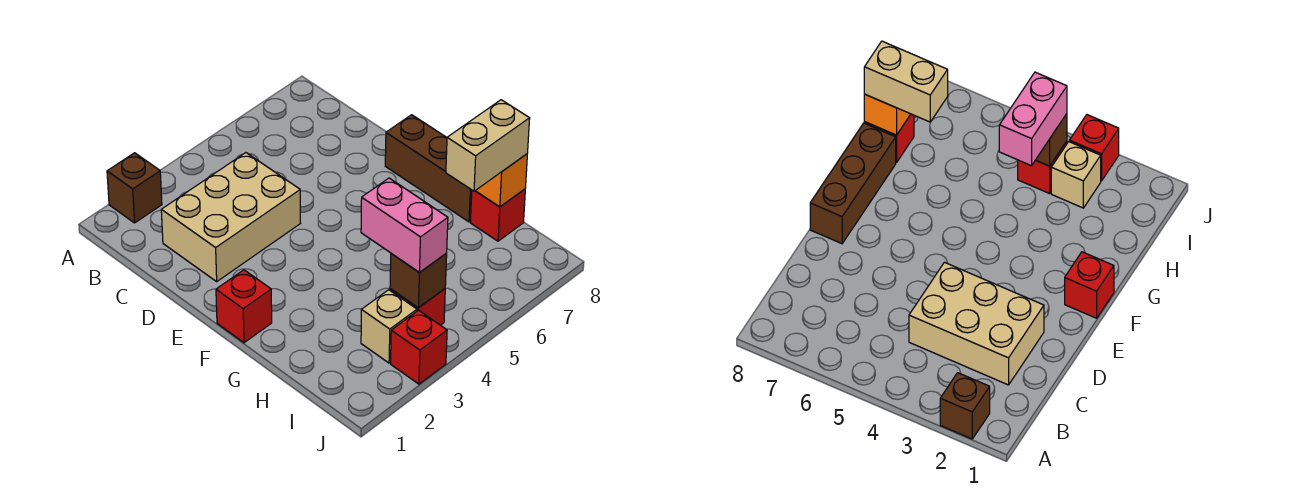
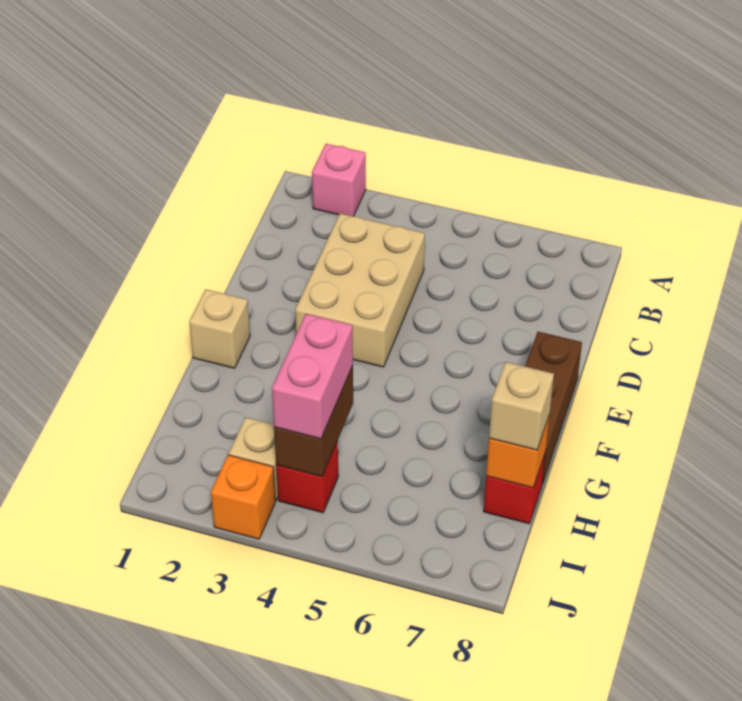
brown 1x1 brick [107,153,162,223] -> pink 1x1 brick [312,144,366,216]
tan 2x3 brick [161,153,300,281] -> tan 2x3 brick turned to [295,213,425,367]
red 1x1 brick [216,270,272,343] -> tan 1x1 brick [189,289,250,368]
tan 1x2 brick [446,100,530,191] -> tan 1x1 brick [489,362,554,450]
brown 1x1 brick [390,253,447,308] -> brown 1x2 brick [274,366,353,477]
red 1x1 brick [391,310,447,384] -> orange 1x1 brick [211,455,275,539]

